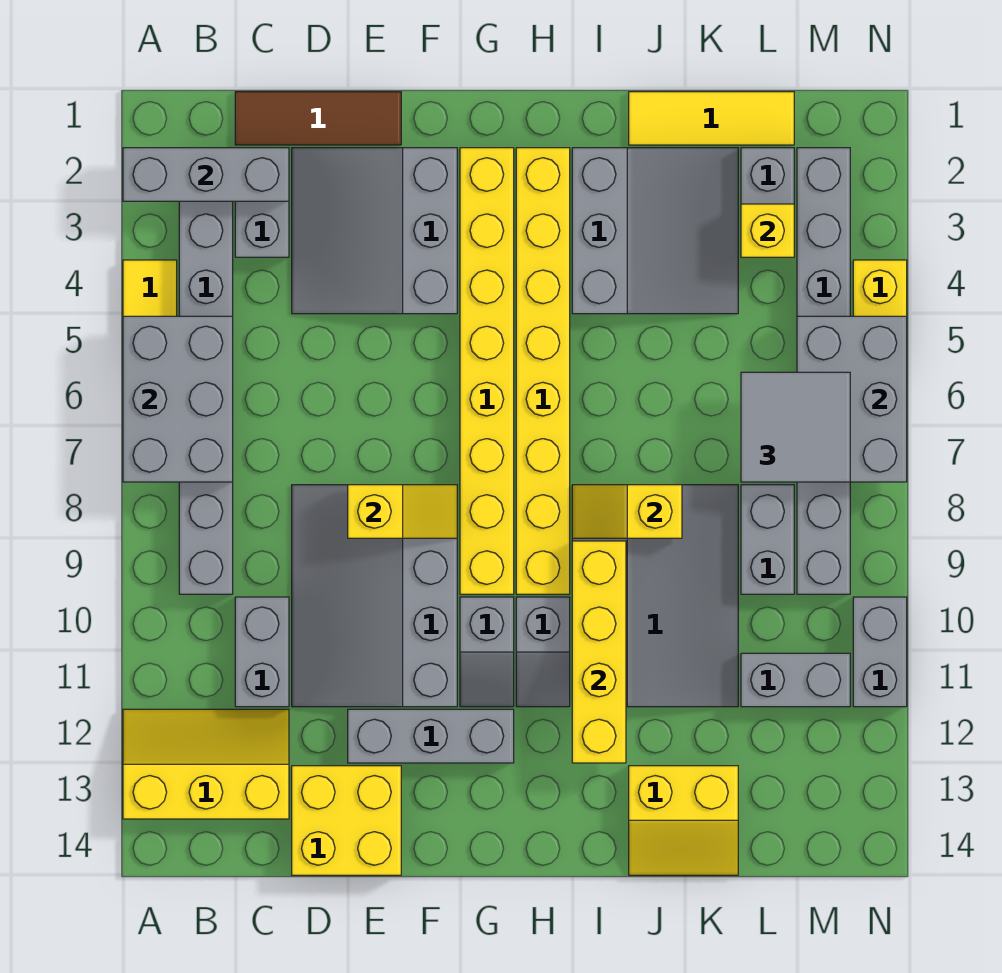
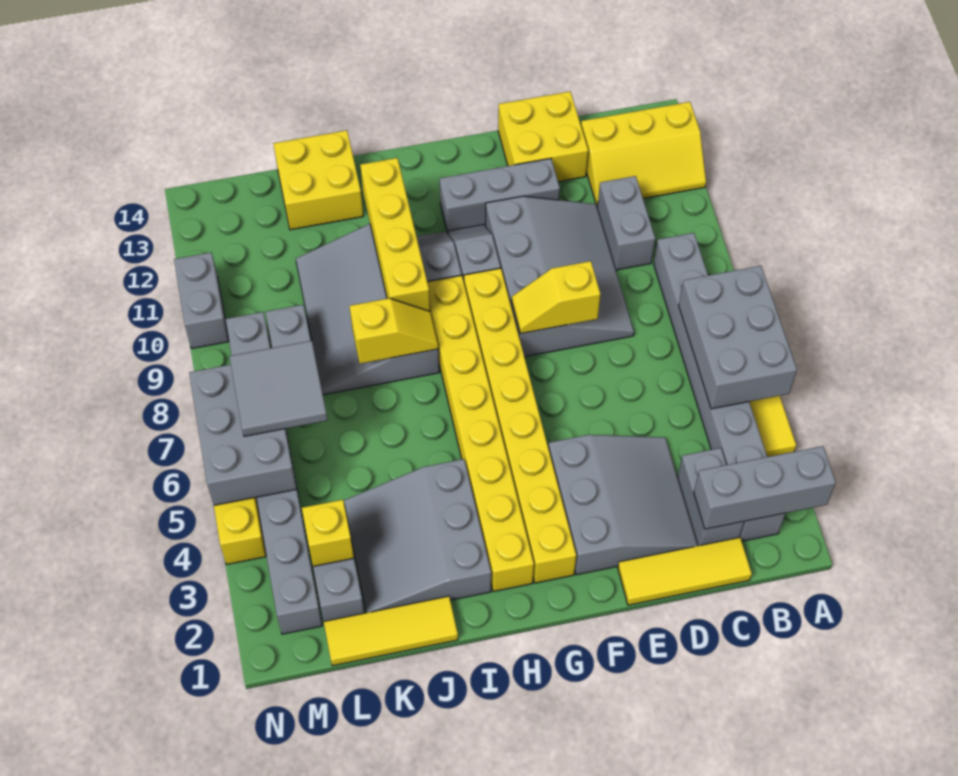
brown 1x3 tile [235,92,401,145] -> yellow 1x3 tile [618,537,752,605]
yellow 2x2 slope [629,766,738,875] -> yellow 2x2 brick [273,130,363,230]
grey 1x2 brick [741,653,850,707] -> none

